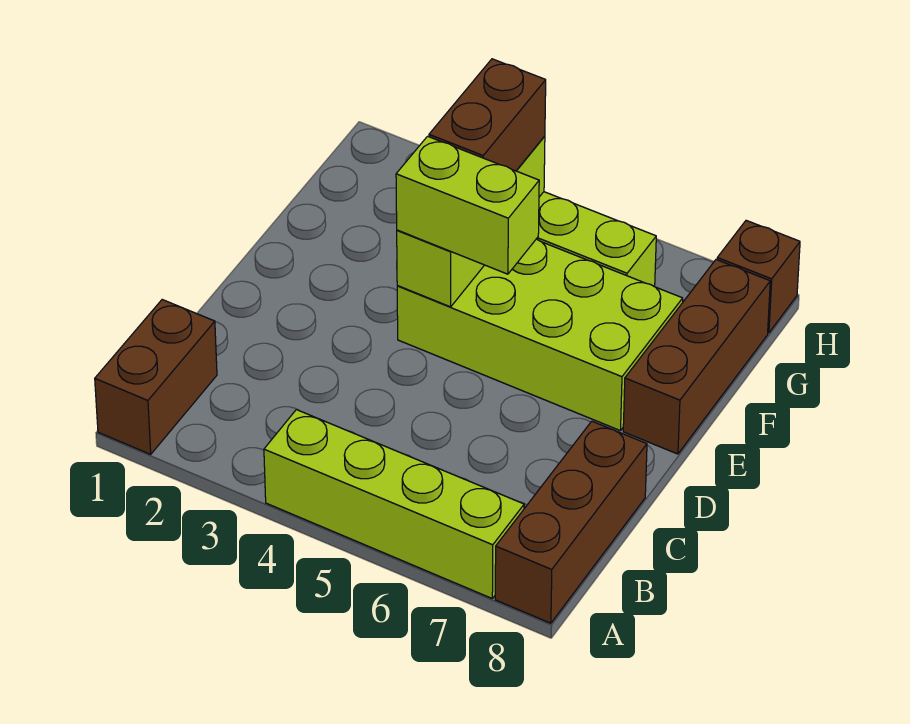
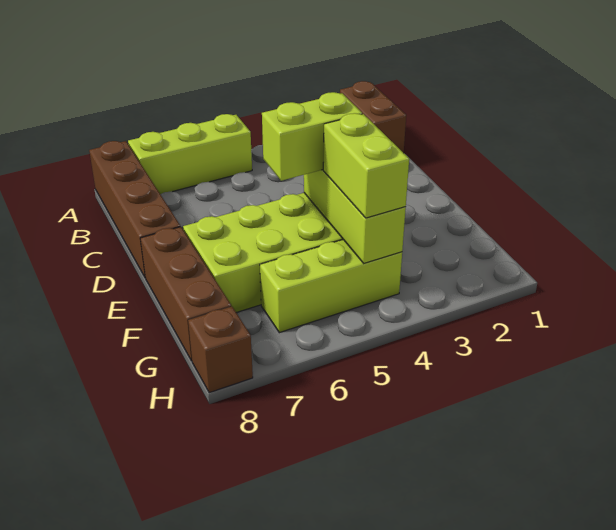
lime 1x4 brick [264,410,524,598] -> lime 1x3 brick [128,114,252,194]
brown 1x3 brick [495,421,647,623] -> brown 1x4 brick [89,141,180,278]
brown 1x2 brick [429,59,546,171] -> lime 1x2 brick [323,113,409,218]

